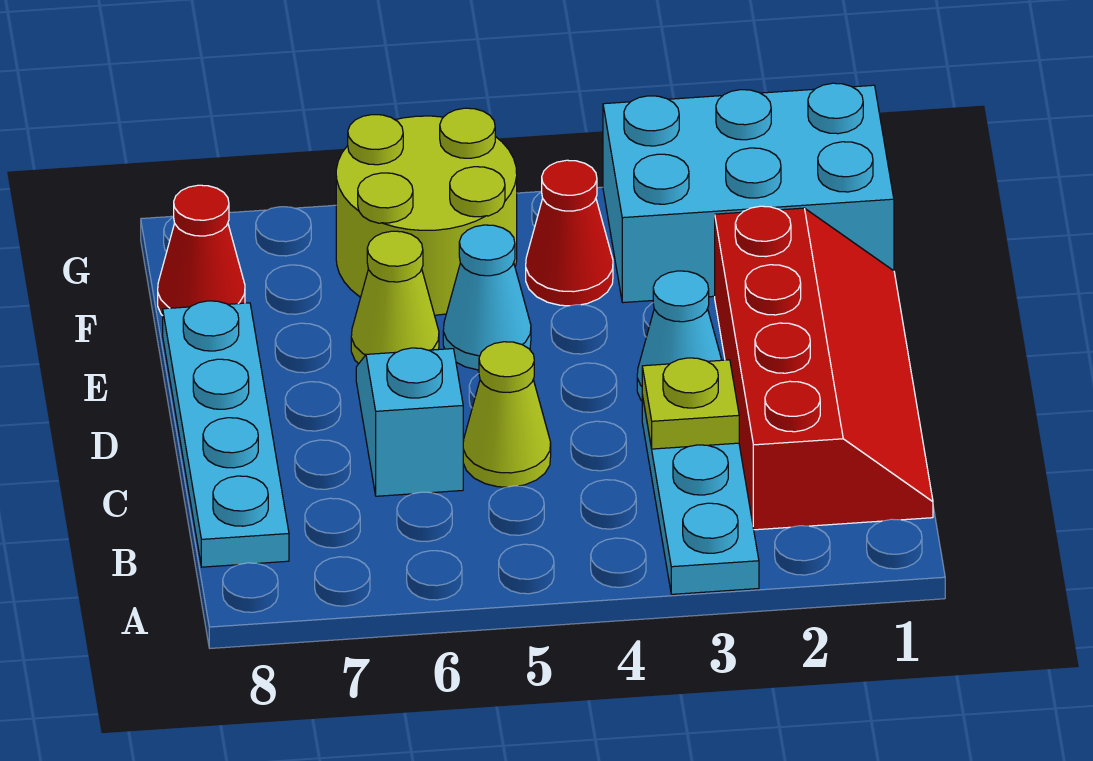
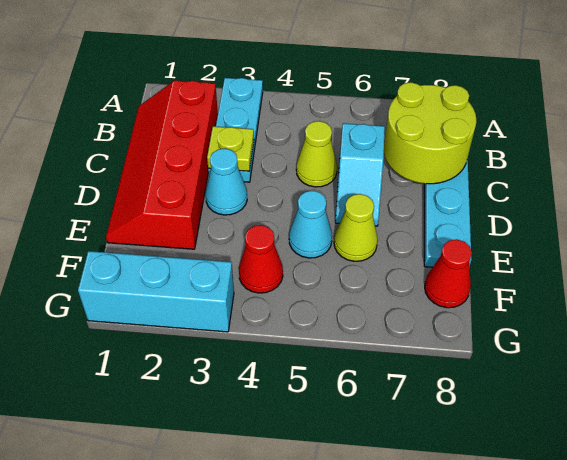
cyan 2x3 brick [603,83,894,303] -> cyan 1x3 brick [78,251,234,332]
lime 2x2 round brick [336,108,517,315] -> lime 2x2 round brick moved to [384,82,476,184]

